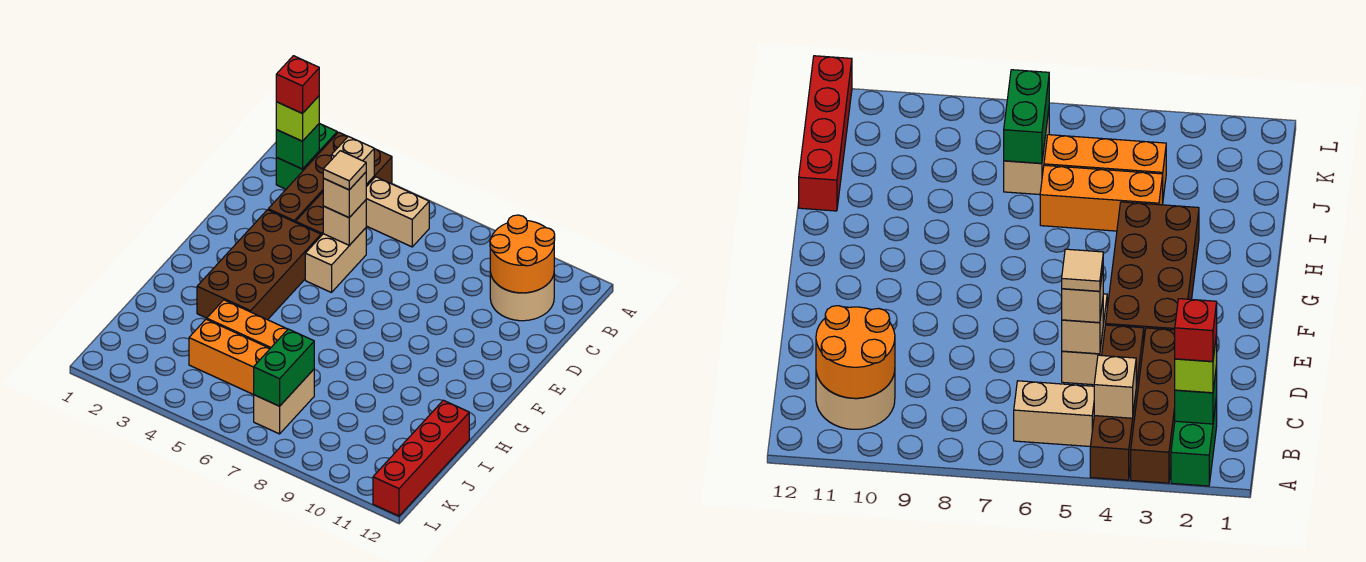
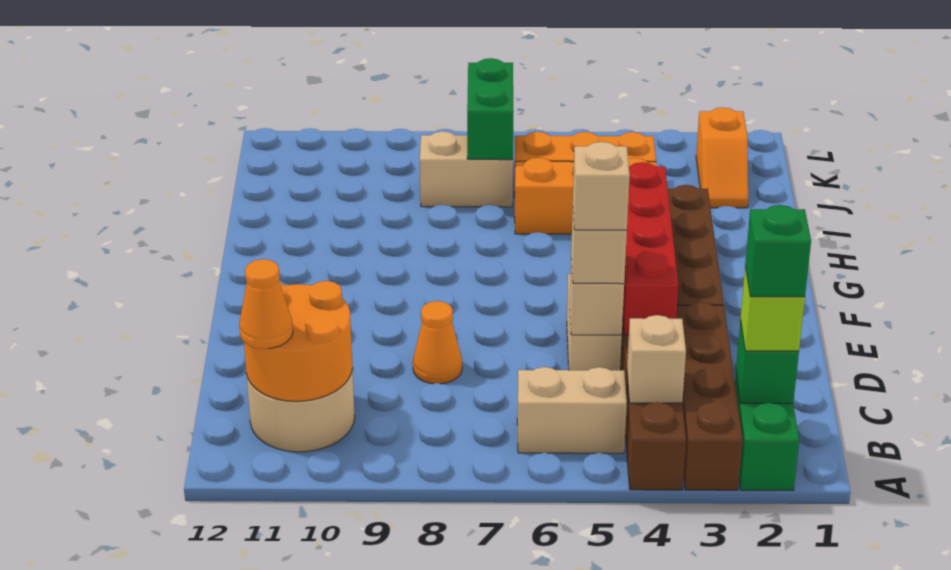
red 1x1 brick [276,56,319,113] -> green 1x1 brick [745,205,811,297]
none -> orange 1x1 cone [239,259,293,349]
tan 1x1 tile [323,151,366,190] -> tan 1x1 brick [573,142,630,230]
none -> orange 1x1 cone [413,301,462,384]
red 1x4 brick [373,400,469,516] -> red 1x4 brick moved to [623,162,678,335]
none -> orange 1x2 slope [696,107,748,208]
tan 1x2 brick [254,369,314,434] -> tan 1x2 brick turned to [420,131,513,207]

